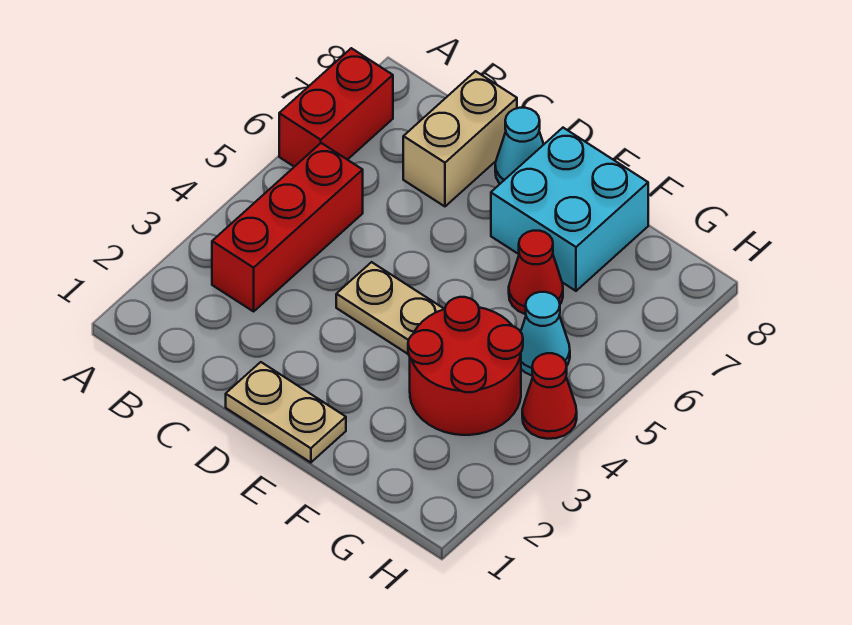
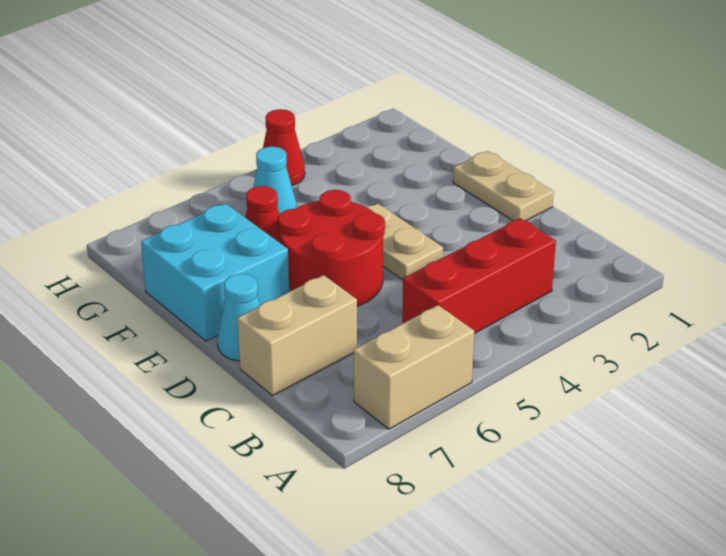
red 1x2 brick [279,48,393,167] -> tan 1x2 brick [354,305,474,429]
red 2x2 round brick [408,297,523,435] -> red 2x2 round brick moved to [278,190,385,306]

